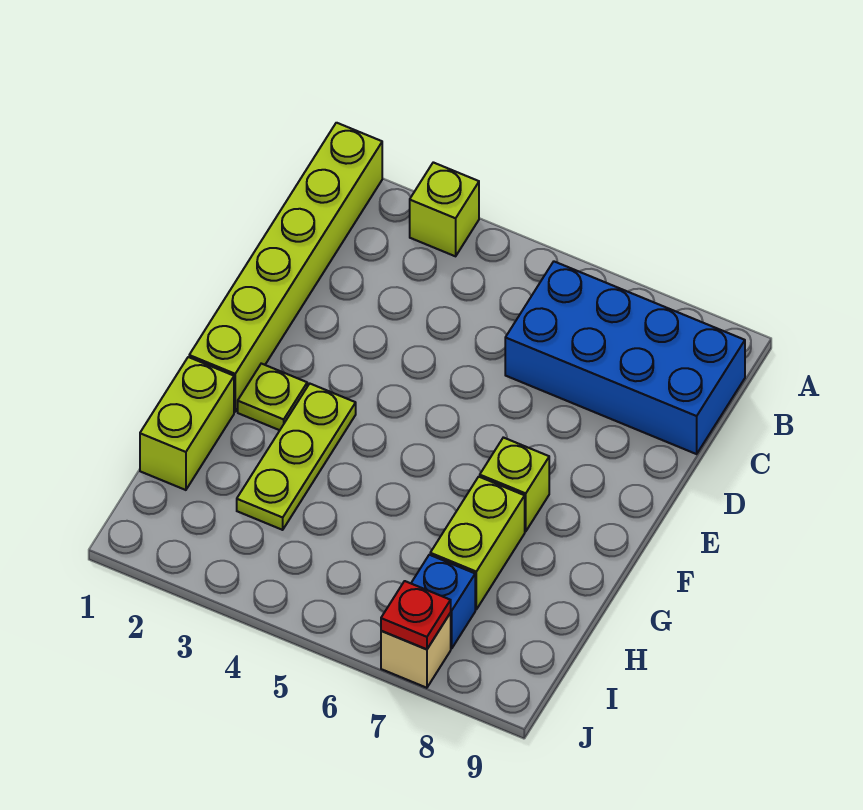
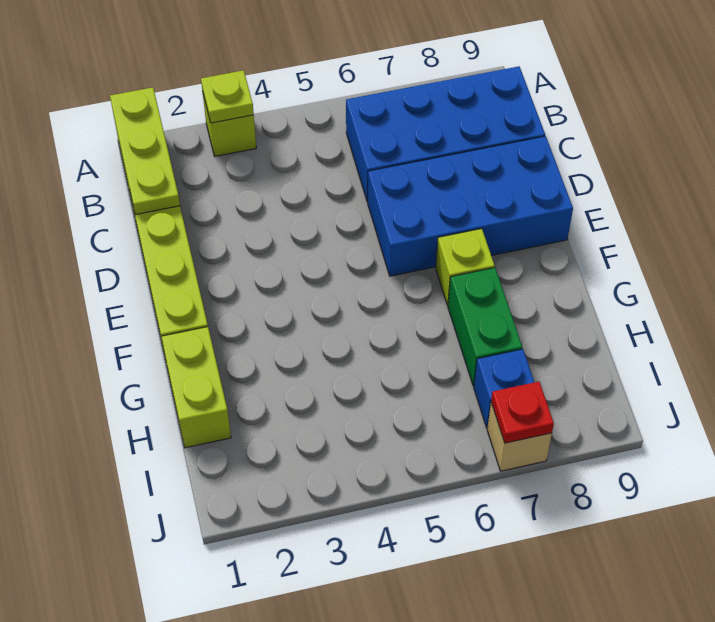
none -> blue 2x4 brick [368,136,573,276]
lime 1x1 plate [238,364,307,430] -> lime 1x1 plate moved to [201,70,254,123]
lime 1x3 plate [237,384,356,530] -> lime 1x3 plate moved to [110,87,180,215]
lime 1x2 brick [430,477,525,609] -> green 1x2 brick [448,268,522,386]

